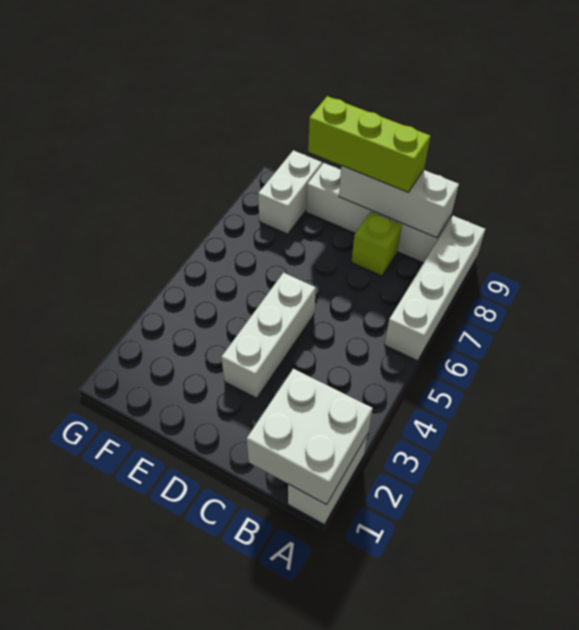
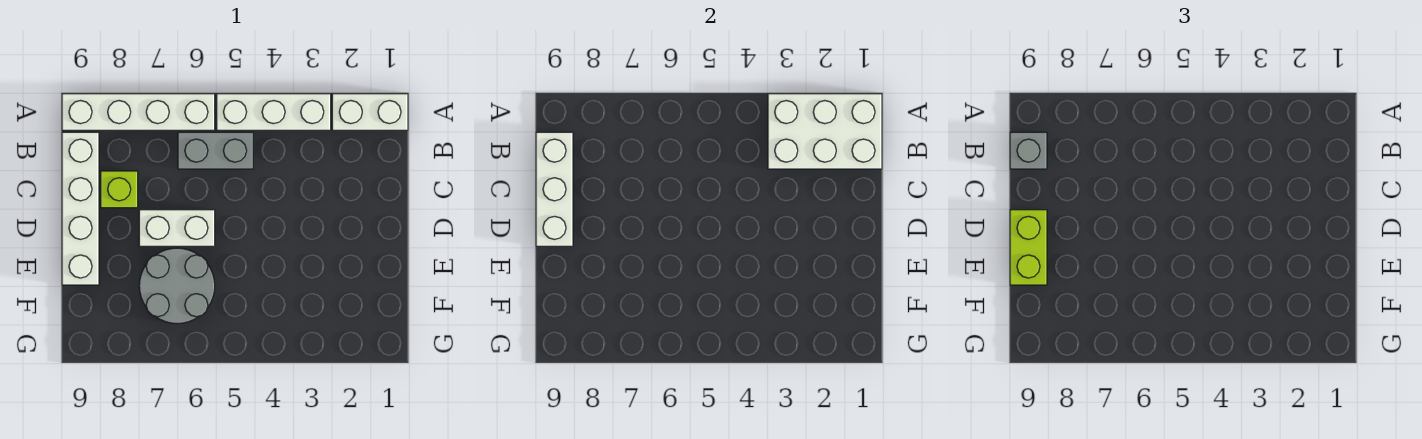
white 2x2 brick [247,369,373,505] -> white 2x3 brick [768,94,882,169]
none -> grey 1x2 brick [178,132,253,169]
none -> grey 1x1 brick [1010,132,1047,169]
lime 1x3 brick [308,96,430,192] -> lime 1x2 brick [1010,210,1047,285]
white 1x3 brick [221,273,316,398] -> white 1x3 brick moved to [217,94,331,130]
none -> grey 2x2 round brick [139,248,215,324]
white 1x2 brick [258,150,322,234] -> white 1x2 brick moved to [139,210,215,246]

